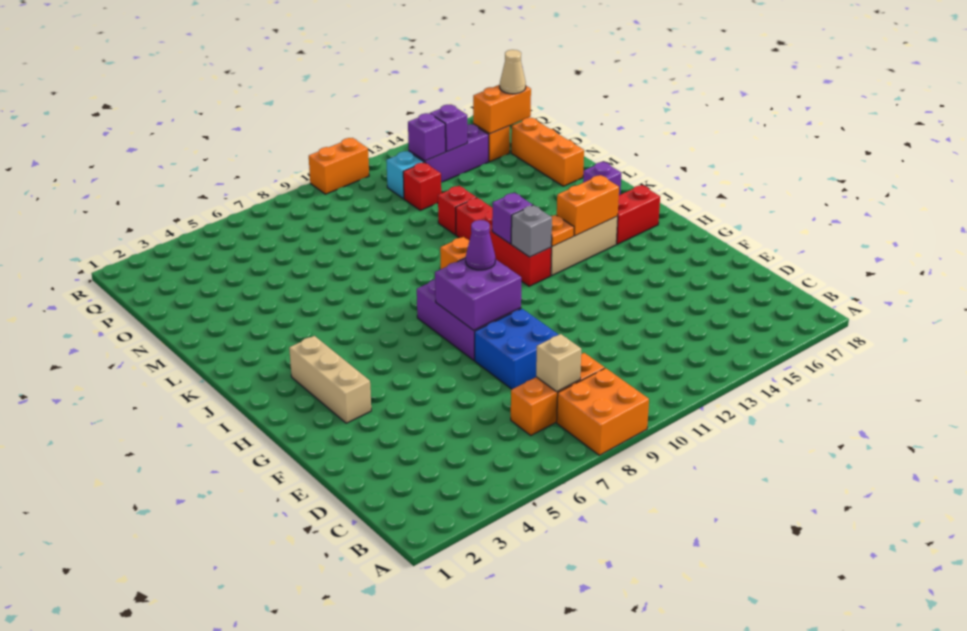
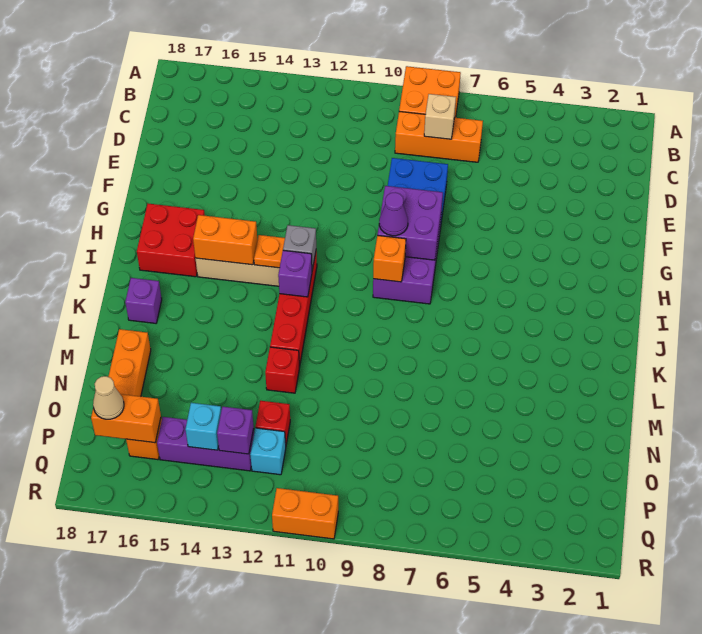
tan 1x3 brick [289,336,371,423] -> none
red 1x2 brick [616,185,660,244] -> red 2x2 brick [137,204,205,277]
purple 1x1 brick [430,105,467,152] -> cyan 1x1 brick [186,403,221,450]

